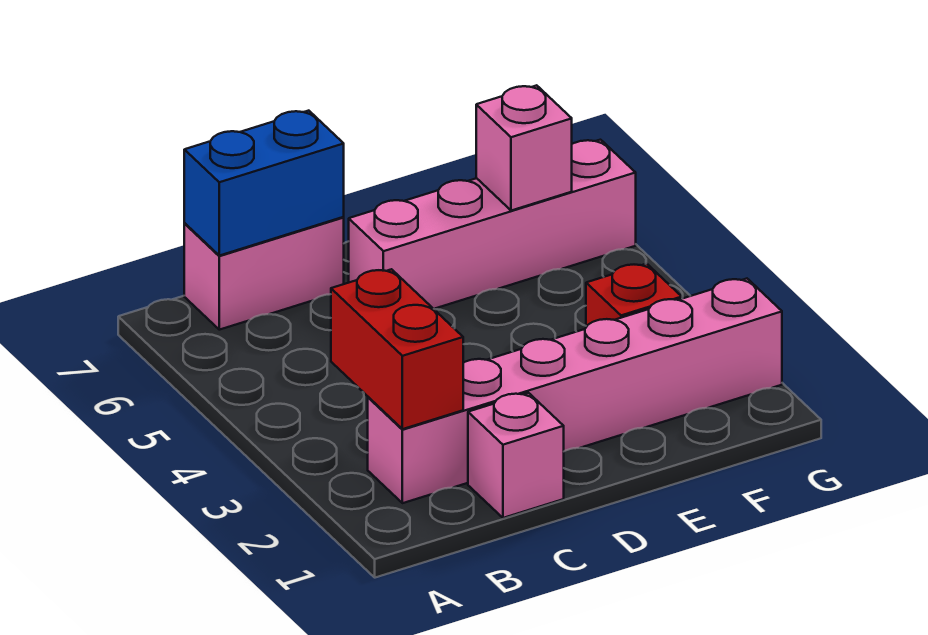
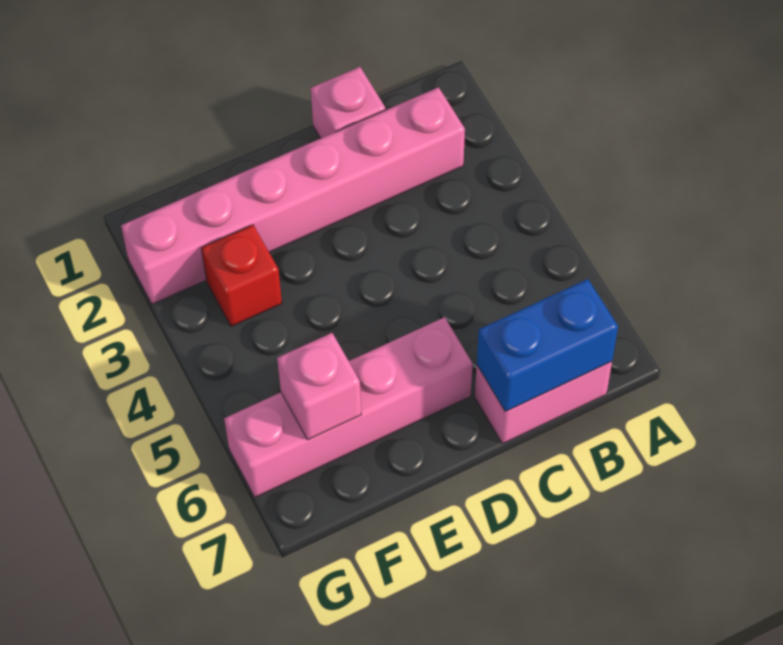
red 1x2 brick [331,269,463,429] -> none

